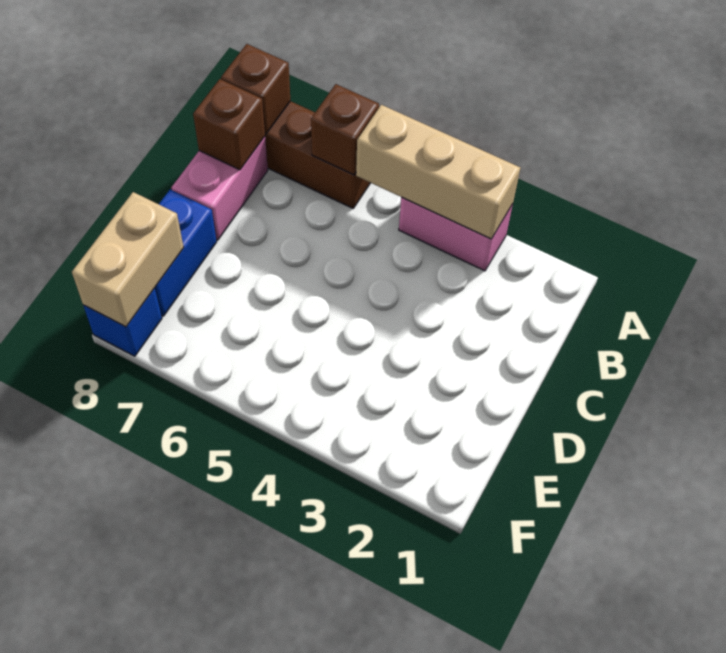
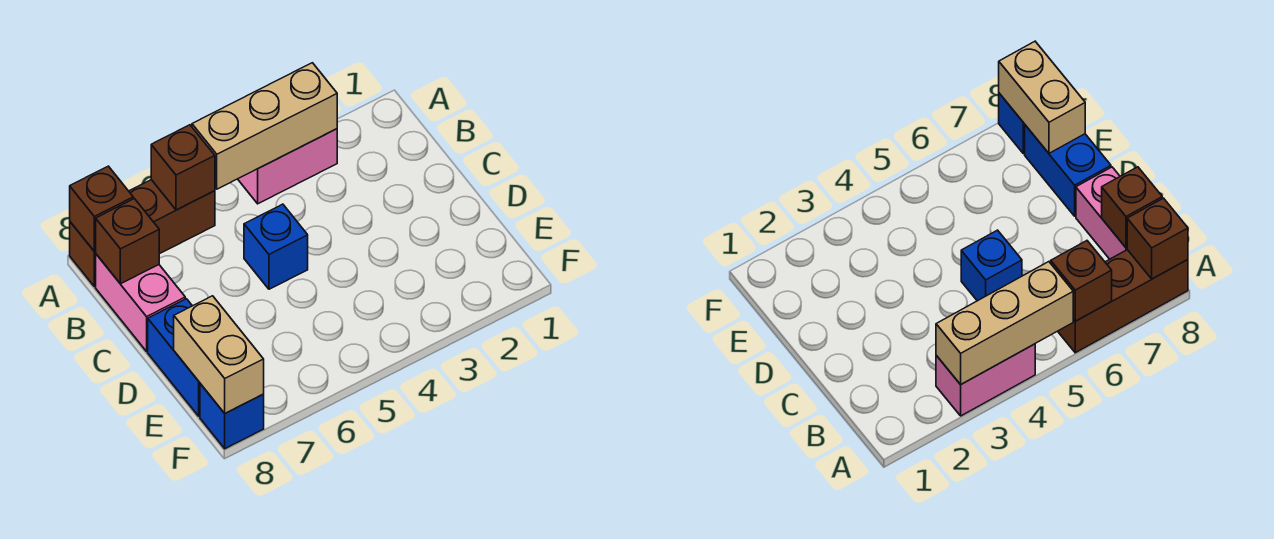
none -> blue 1x1 brick [244,204,308,289]

